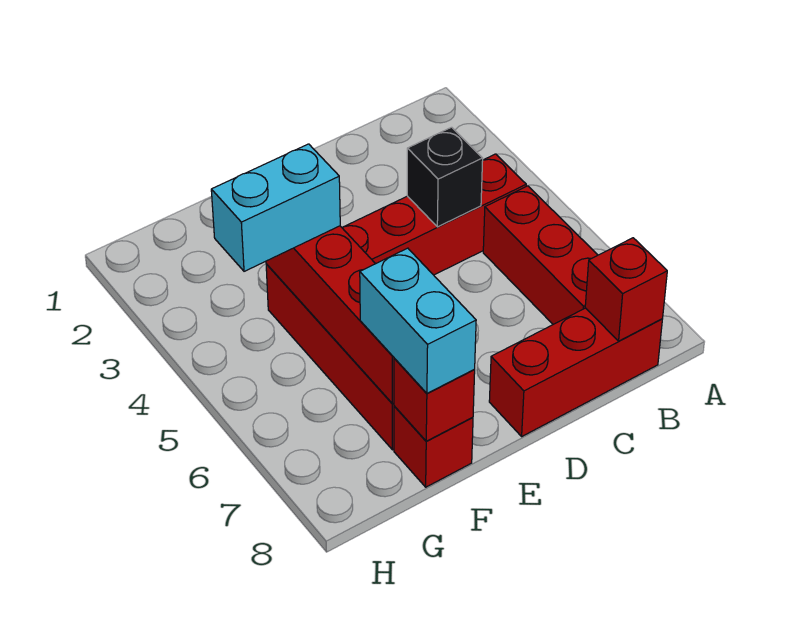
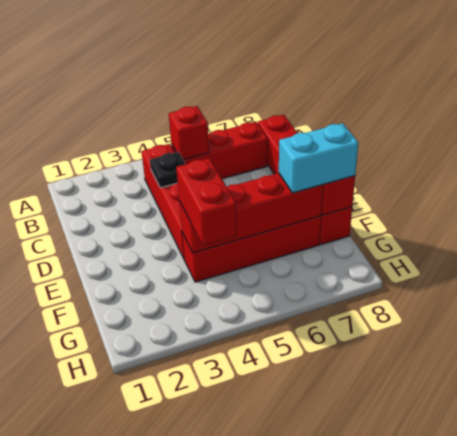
red 1x1 brick [585,238,667,341] -> red 1x1 brick moved to [169,106,209,160]
black 1x1 brick [407,127,483,227] -> black 1x1 plate [150,152,185,188]
cyan 1x2 brick [211,144,340,271] -> red 1x2 brick [176,158,237,246]

